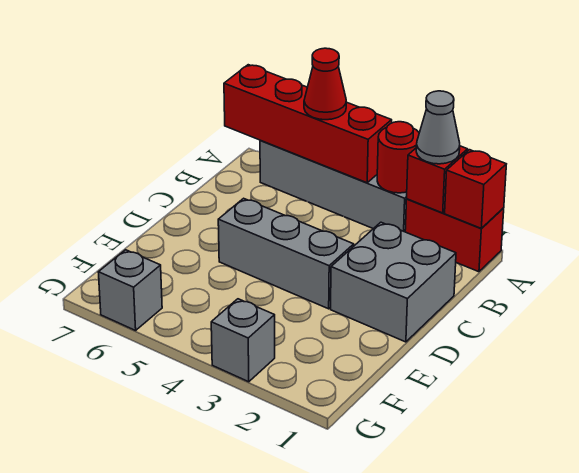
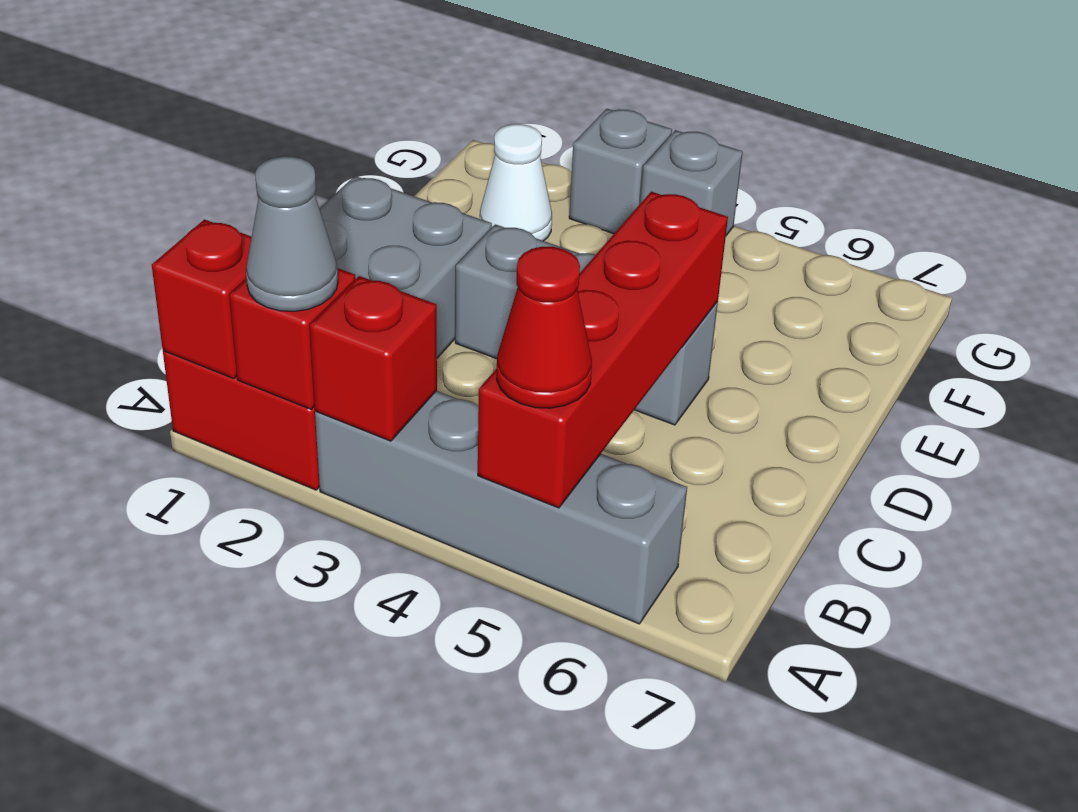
red 1x1 round brick [377,122,419,193] -> red 1x1 brick [310,276,437,441]
red 1x4 brick [224,65,392,183] -> red 1x4 brick turned to [478,192,728,508]
none -> white 1x1 cone [480,124,552,241]
grey 1x1 brick [98,250,162,330] -> grey 1x1 brick moved to [640,130,743,235]

